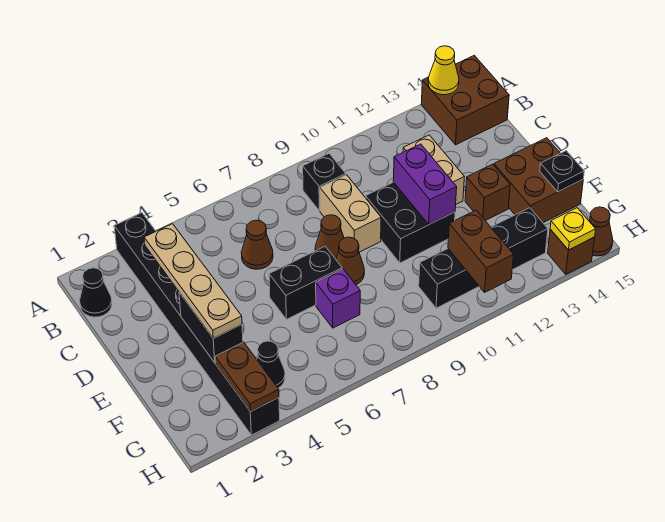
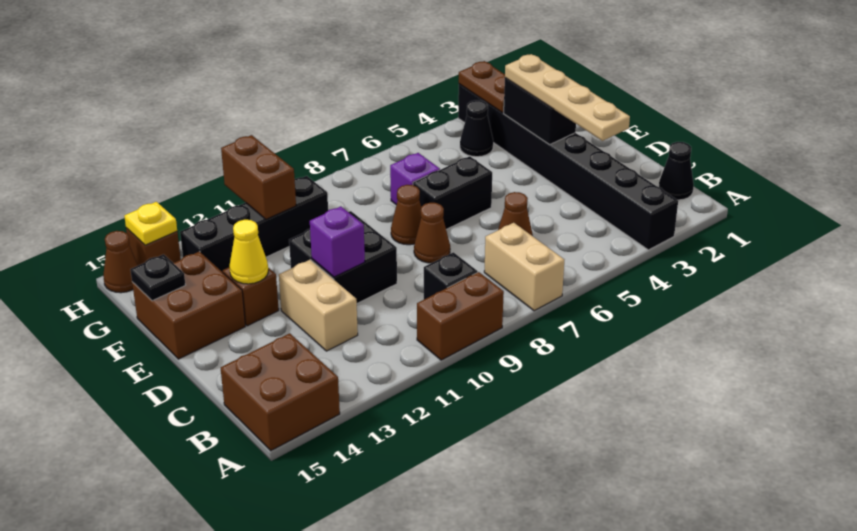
none -> brown 1x2 brick [417,272,504,360]
yellow 1x1 cone [428,46,459,95] -> yellow 1x1 cone moved to [229,220,268,284]
tan 1x2 brick [320,175,381,252] -> tan 1x2 brick moved to [484,223,564,311]
purple 1x2 brick [393,144,457,224] -> purple 1x1 brick [310,206,365,277]

